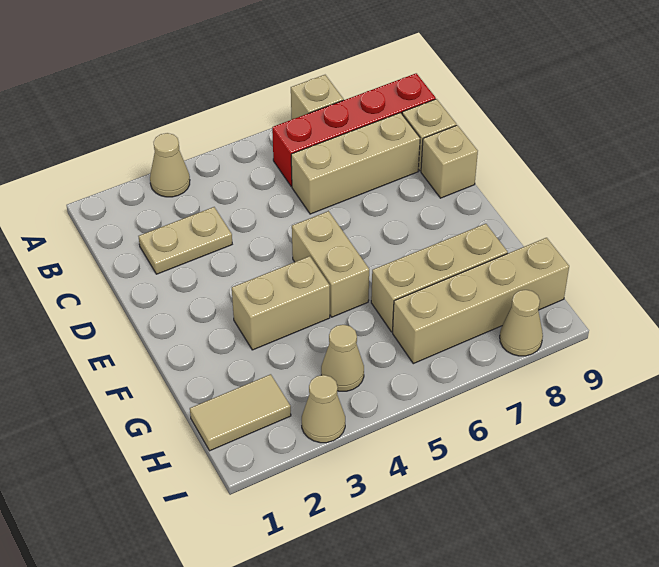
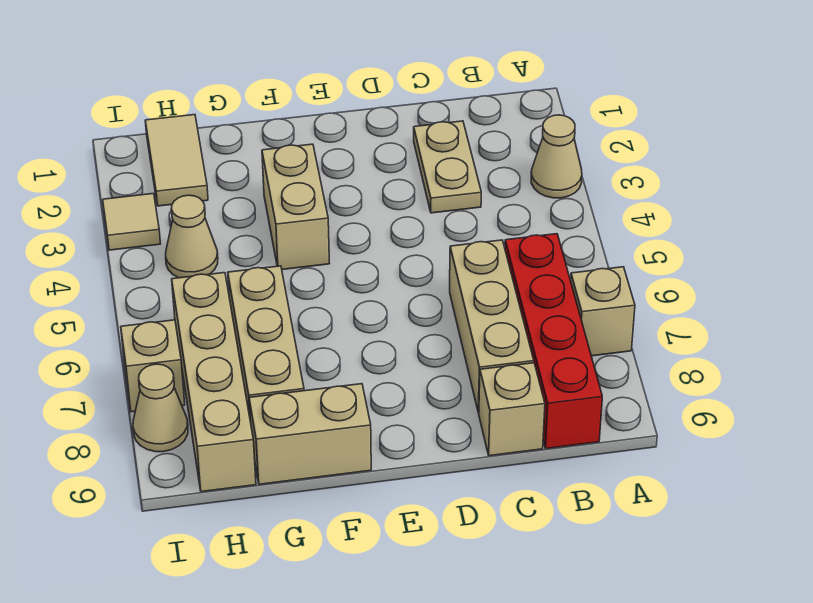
tan 1x1 brick [421,125,478,198] -> tan 1x1 brick moved to [121,320,185,412]
tan 1x2 brick [292,211,369,317] -> tan 1x2 brick moved to [249,384,371,484]
tan 1x1 cone [302,375,345,443] -> tan 1x1 tile [103,193,160,250]

